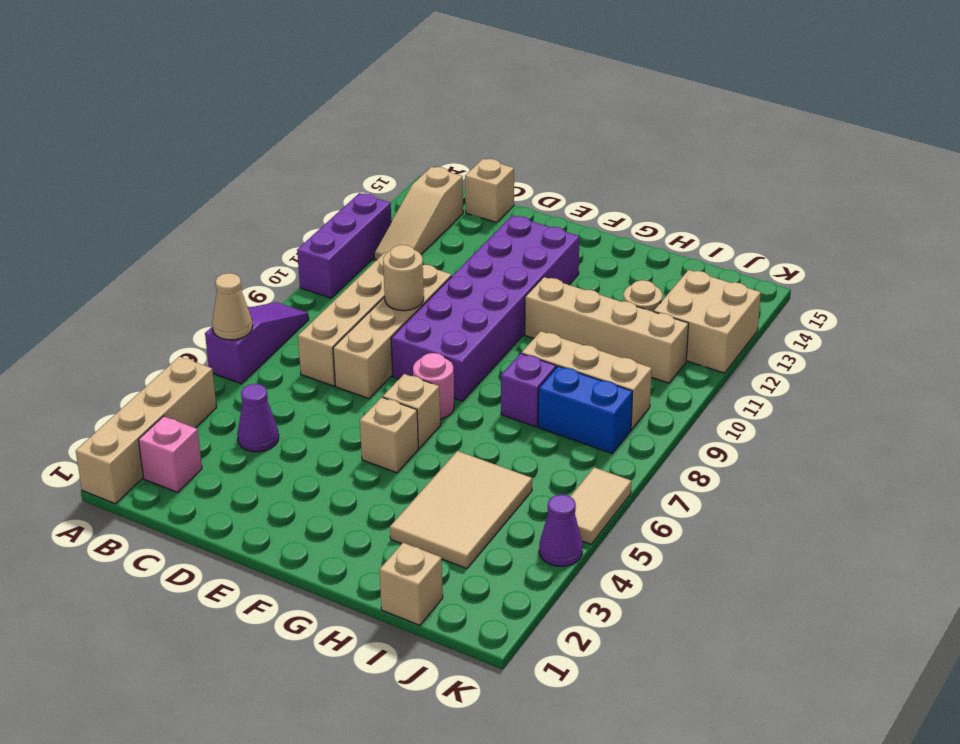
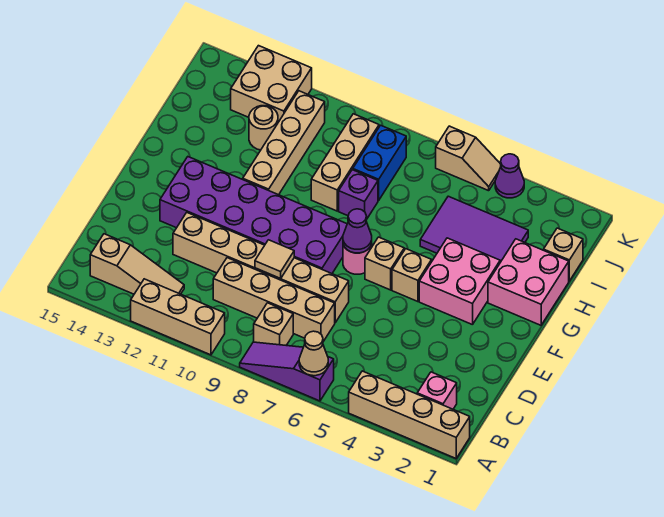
purple 1x3 brick [297,193,391,298] -> tan 1x3 brick [131,279,225,355]
purple 1x1 cone [237,384,279,452] -> purple 1x1 cone moved to [343,209,372,253]
tan 1x1 brick [465,159,514,223] -> tan 1x1 brick moved to [254,303,293,345]
tan 1x4 brick [333,265,452,399] -> tan 1x6 brick [173,213,349,323]
tan 1x1 round brick [383,245,424,311] -> tan 1x1 tile [255,240,294,279]
none -> pink 2x2 brick [419,238,500,325]
none -> pink 2x2 brick [488,239,569,325]
tan 2x3 tile [390,451,532,569] -> purple 2x3 tile [420,196,528,262]
tan 1x2 tile [570,467,631,544] -> tan 1x2 slope [436,126,501,191]

